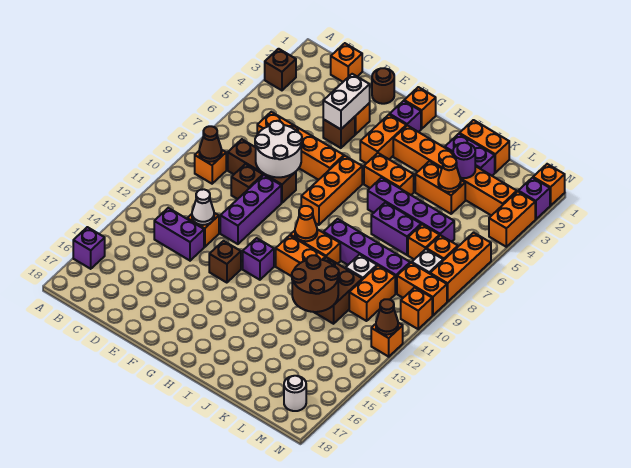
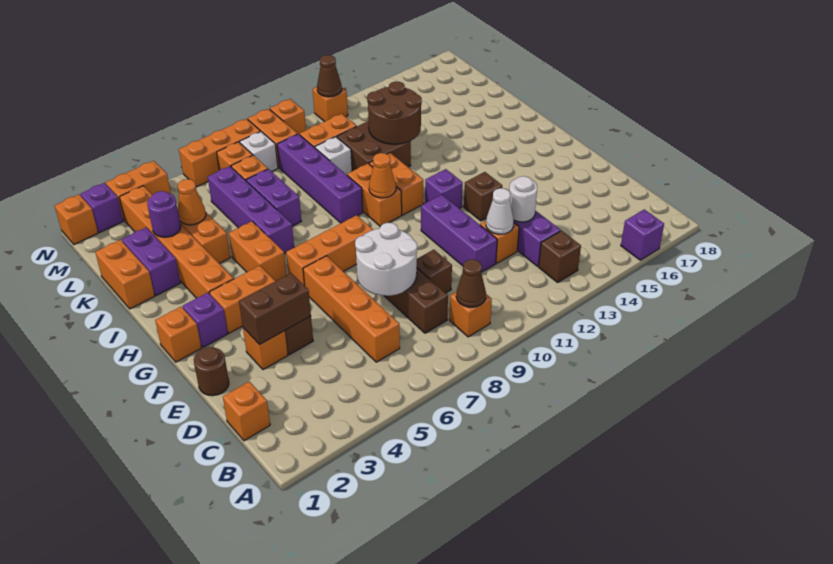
brown 1x1 brick [265,49,296,90] -> brown 1x1 brick moved to [539,231,581,282]
white 1x2 brick [323,74,370,129] -> brown 1x2 brick [239,273,311,345]
purple 1x3 brick [220,175,281,244] -> purple 1x3 brick turned to [421,195,497,272]
white 1x1 round brick [284,376,306,411] -> white 1x1 round brick moved to [509,176,537,222]

